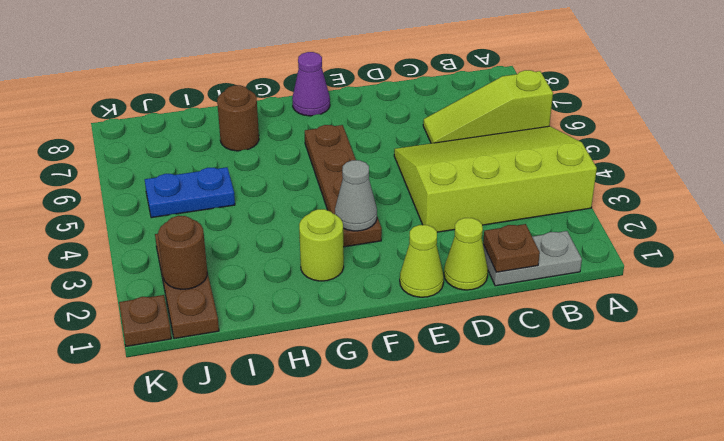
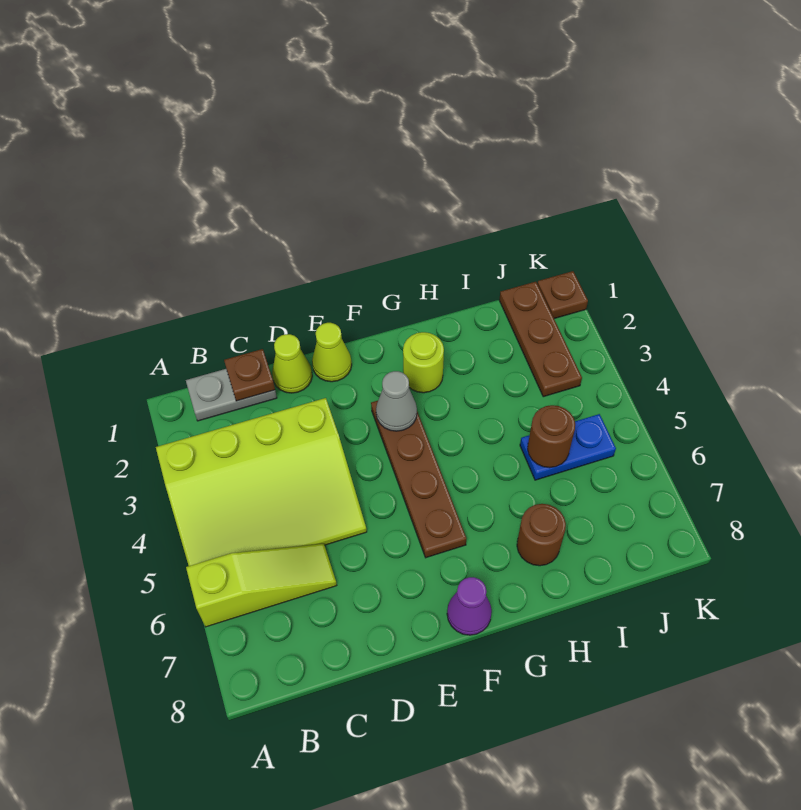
brown 1x1 round brick [158,216,207,289] -> brown 1x1 round brick moved to [528,405,575,468]

